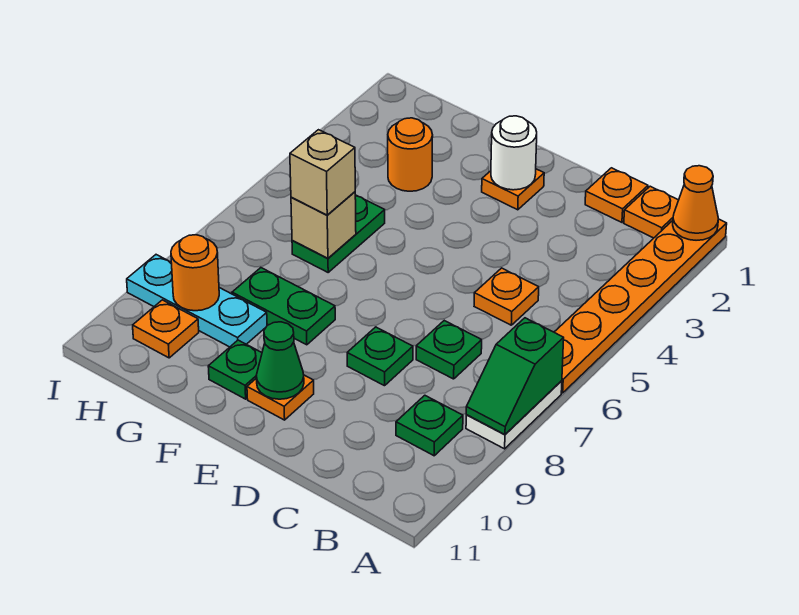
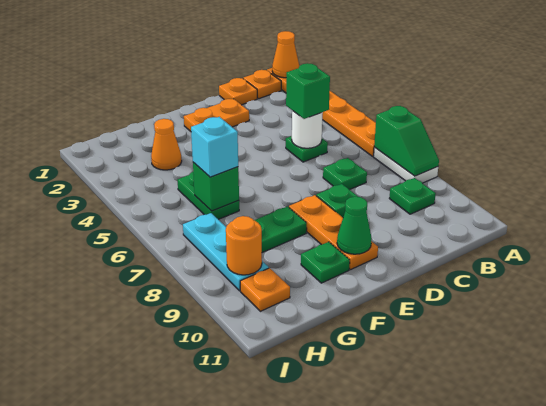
orange 1x1 plate [474,268,539,325] -> green 1x1 plate [286,136,328,162]
none -> green 1x1 brick [286,63,330,119]
orange 1x1 plate [482,169,544,210] -> orange 1x2 plate [184,99,249,131]
white 1x1 round brick [491,116,537,190] -> white 1x1 round brick moved to [292,110,323,148]
orange 1x1 plate [247,375,314,420] -> orange 1x3 plate [289,195,378,270]
orange 1x1 round brick [388,118,433,191] -> orange 1x1 cone [151,119,182,170]
tan 1x1 brick [291,192,356,258] -> green 1x1 brick [193,162,239,211]
tan 1x1 brick [290,130,355,215] -> cyan 1x1 brick [191,117,238,177]
cyan 1x3 plate [127,255,267,347] -> cyan 1x3 plate turned to [183,213,269,291]

